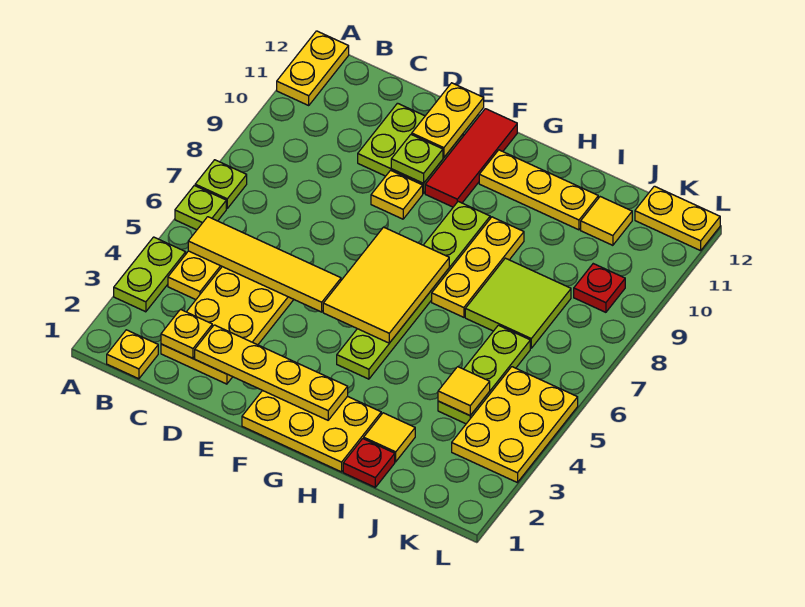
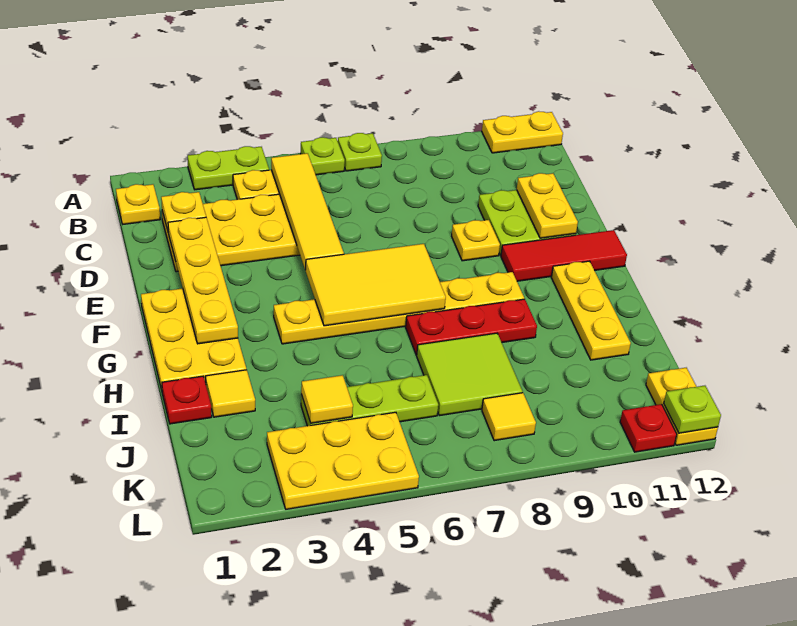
lime 1x1 plate [391,134,443,183] -> lime 1x1 plate moved to [664,386,721,433]
yellow 1x2 plate [412,83,484,157] -> yellow 1x2 plate turned to [517,173,578,238]
lime 1x6 plate [337,202,490,379] -> yellow 1x6 plate [274,272,524,344]
yellow 1x3 plate [432,217,524,317] -> red 1x3 plate [406,299,537,355]
yellow 1x1 tile [581,197,632,245] -> yellow 1x1 tile moved to [482,393,536,441]
red 1x1 plate [574,264,625,312] -> red 1x1 plate moved to [620,404,677,452]

